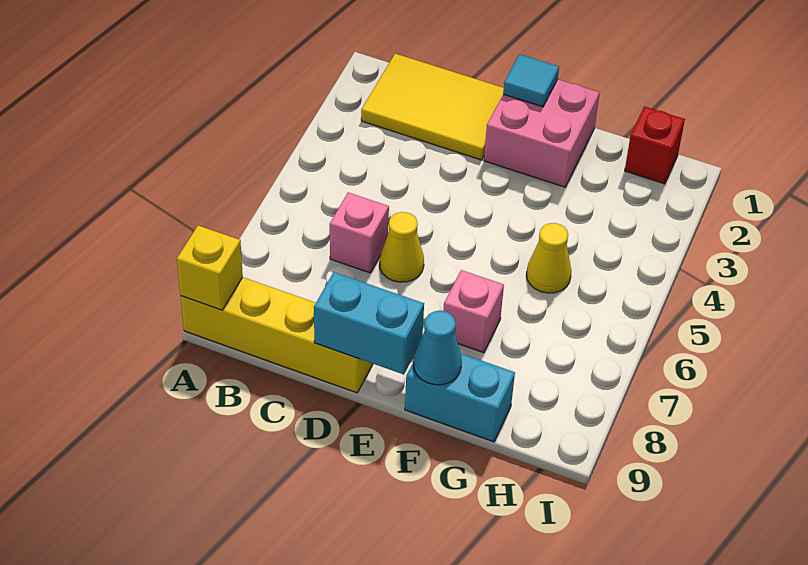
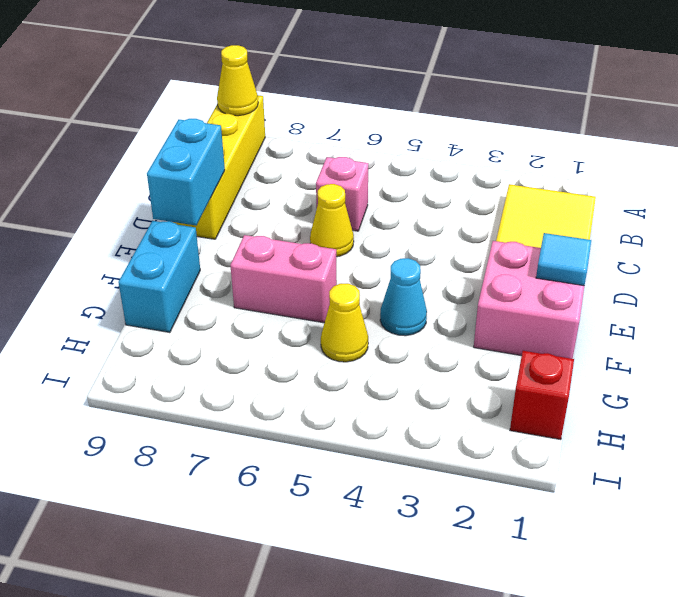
yellow 1x1 brick [177,226,243,310] -> yellow 1x1 cone [217,45,258,116]
pink 1x1 brick [443,270,504,353] -> pink 1x2 brick [230,235,337,323]
cyan 1x1 cone [414,311,462,385] -> cyan 1x1 cone moved to [380,258,427,336]

